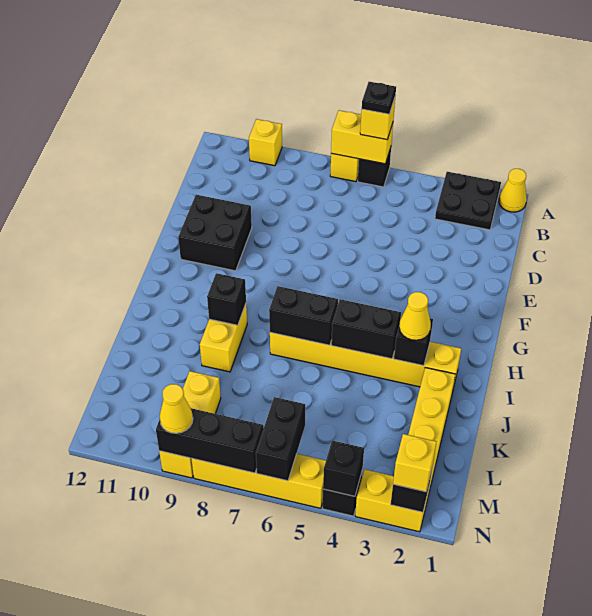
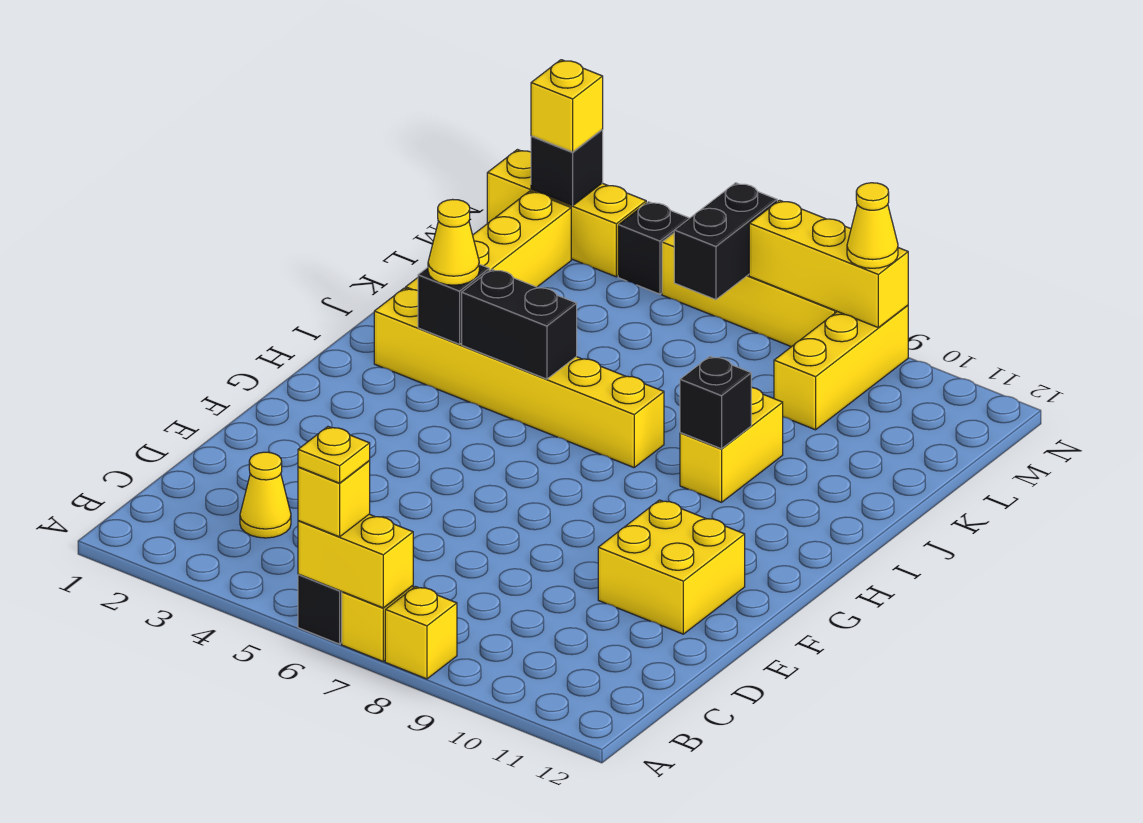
yellow 1x1 cone [499,169,527,212] -> yellow 1x1 cone moved to [240,452,291,538]
black 2x2 plate [435,172,501,230] -> none
black 1x1 plate [362,82,396,114] -> yellow 1x1 plate [298,427,370,483]
yellow 1x1 brick [249,119,282,166] -> yellow 1x1 brick moved to [385,586,457,679]
black 2x2 brick [178,195,252,271] -> yellow 2x2 brick [598,500,745,634]
black 1x2 brick [269,286,338,345] -> none
yellow 1x2 brick [355,469,429,532] -> yellow 1x3 brick [487,150,646,277]
black 1x1 brick [323,441,364,496] -> none
black 1x3 brick [156,408,263,473] -> yellow 1x3 brick [749,200,908,327]

